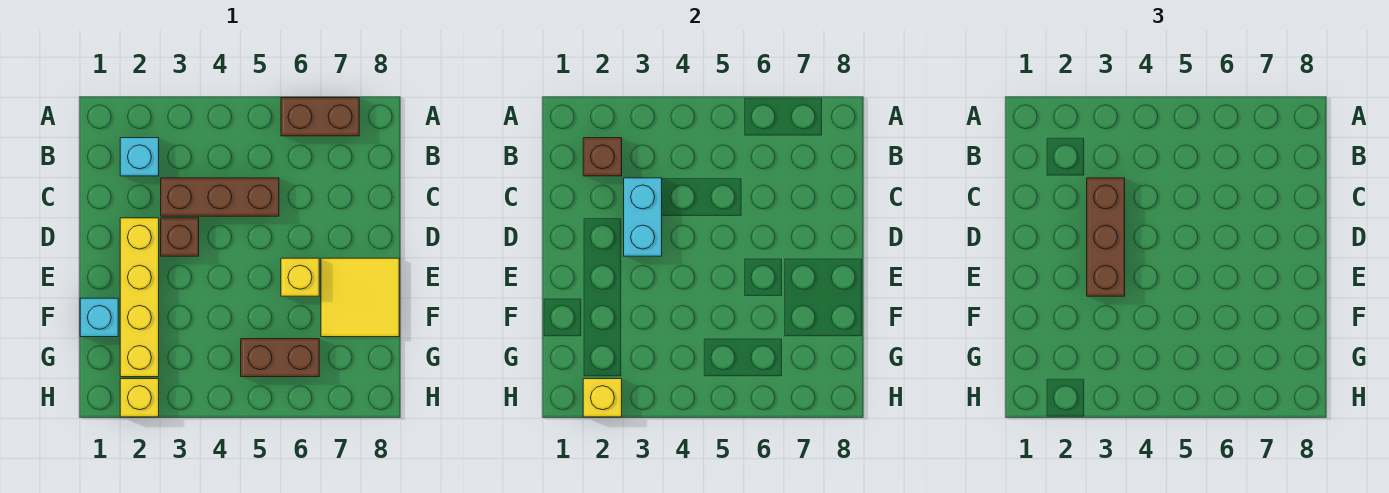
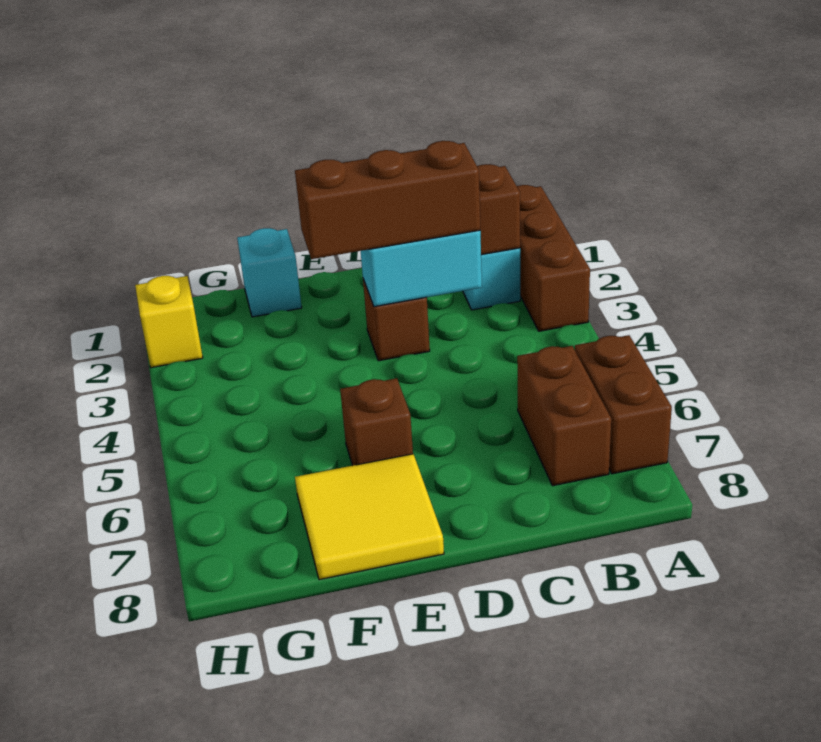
brown 1x3 brick [161,178,279,216] -> brown 1x3 brick moved to [517,185,590,331]
yellow 1x4 brick [120,218,159,377] -> none
yellow 1x1 brick [281,258,319,296] -> brown 1x1 brick [340,378,413,466]
brown 1x2 brick [241,339,319,377] -> brown 1x2 brick moved to [517,346,611,486]
yellow 1x1 brick [583,379,622,417] -> none

